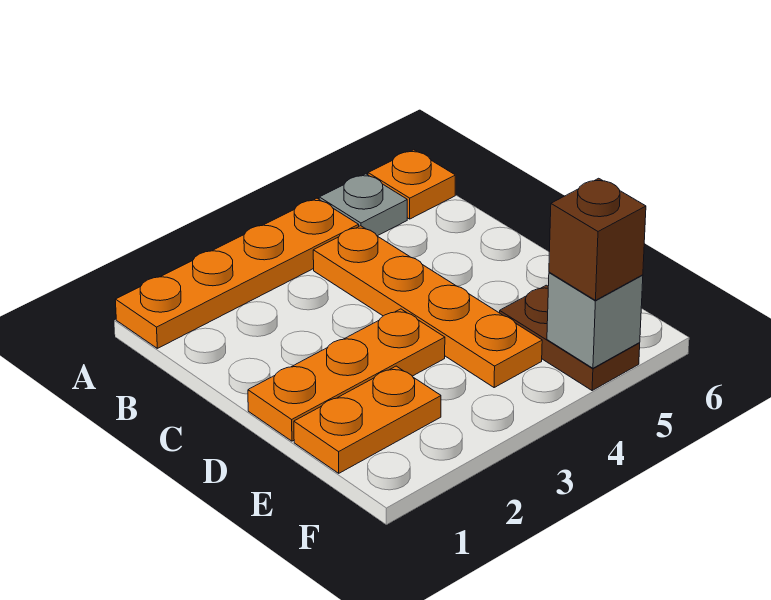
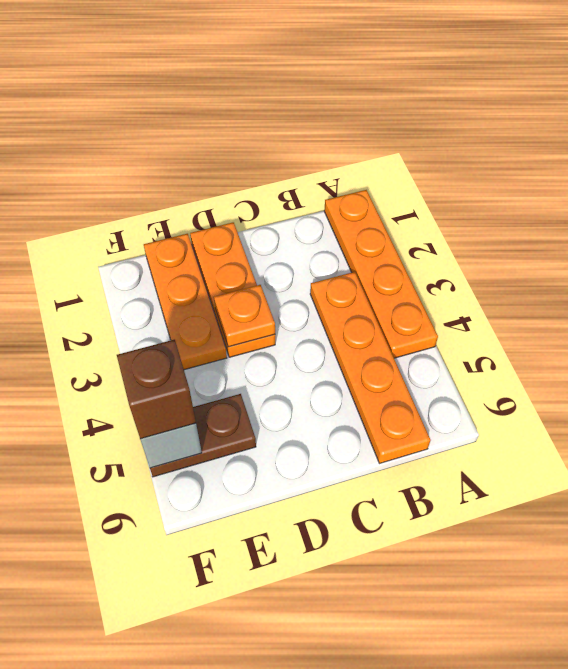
grey 1x1 plate [319,174,407,236] -> none
orange 1x1 plate [368,150,455,219] -> orange 1x1 plate moved to [214,285,275,347]
orange 1x4 plate [313,226,542,387] -> orange 1x4 plate turned to [310,272,431,464]
orange 1x2 plate [294,366,441,473] -> orange 1x3 plate [144,234,227,370]

